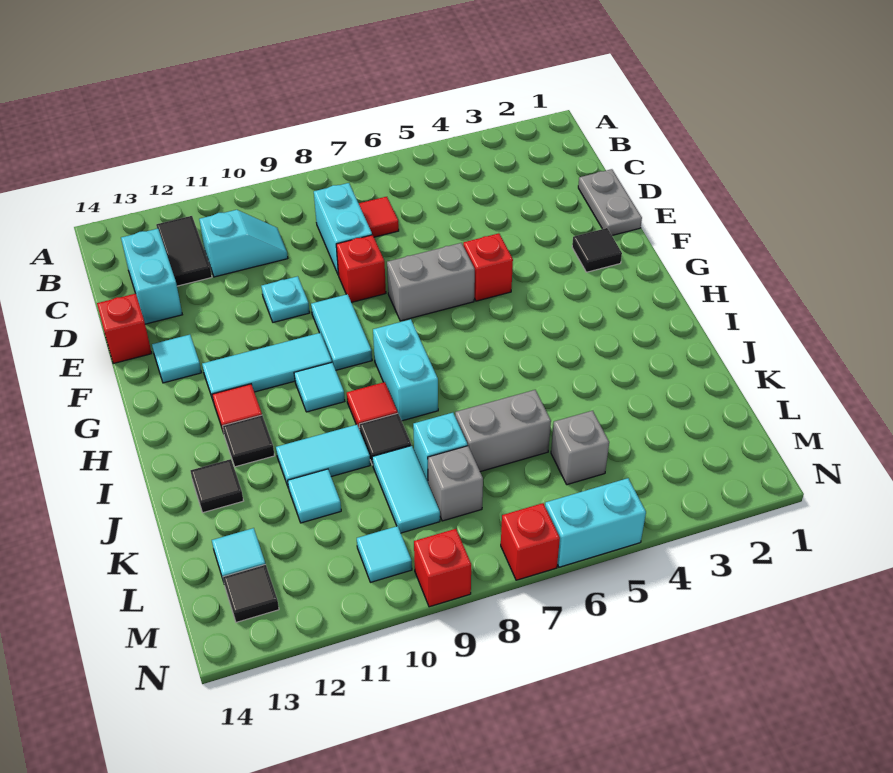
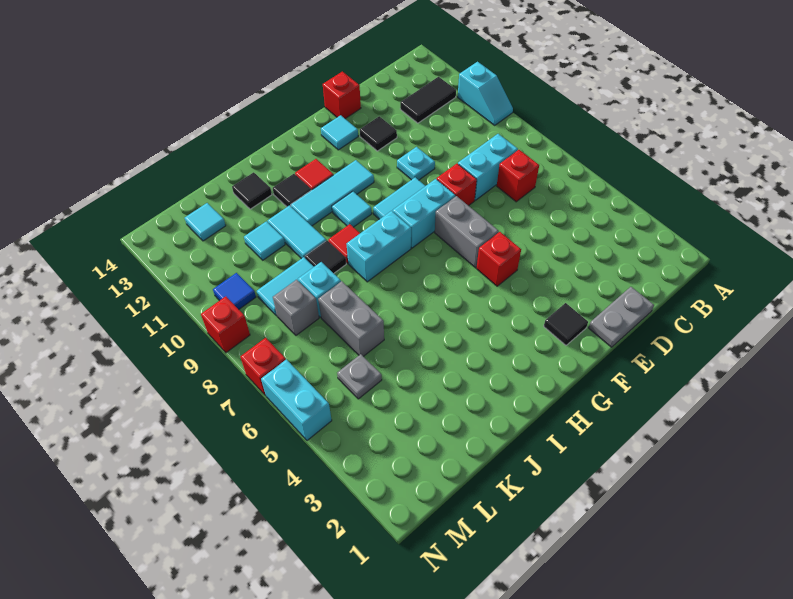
red 1x1 tile [359,197,399,237] -> red 1x1 brick [497,150,539,202]
cyan 1x2 slope [199,210,288,277] -> cyan 1x2 slope moved to [458,62,513,125]
cyan 1x2 brick [121,229,182,324] -> cyan 1x2 brick moved to [393,179,455,248]
cyan 1x3 tile [202,333,332,400] -> cyan 1x3 tile turned to [291,160,374,226]
grey 1x1 brick [551,411,609,485] -> grey 1x1 plate [337,354,382,399]
cyan 1x1 tile [357,526,412,582] -> blue 1x1 tile [213,273,256,309]
black 1x1 tile [223,564,279,622] -> black 1x1 tile moved to [360,116,397,151]

